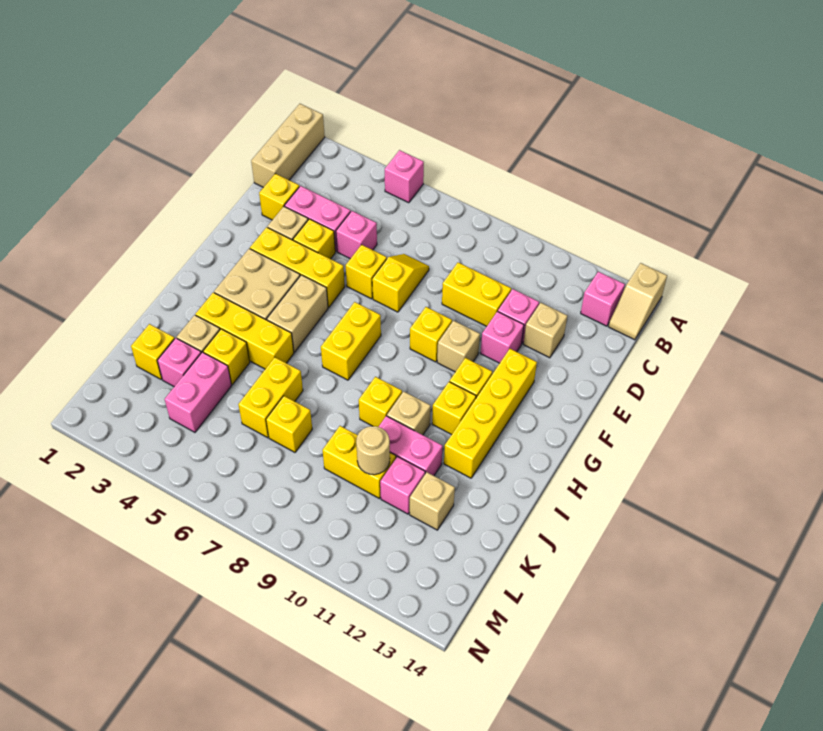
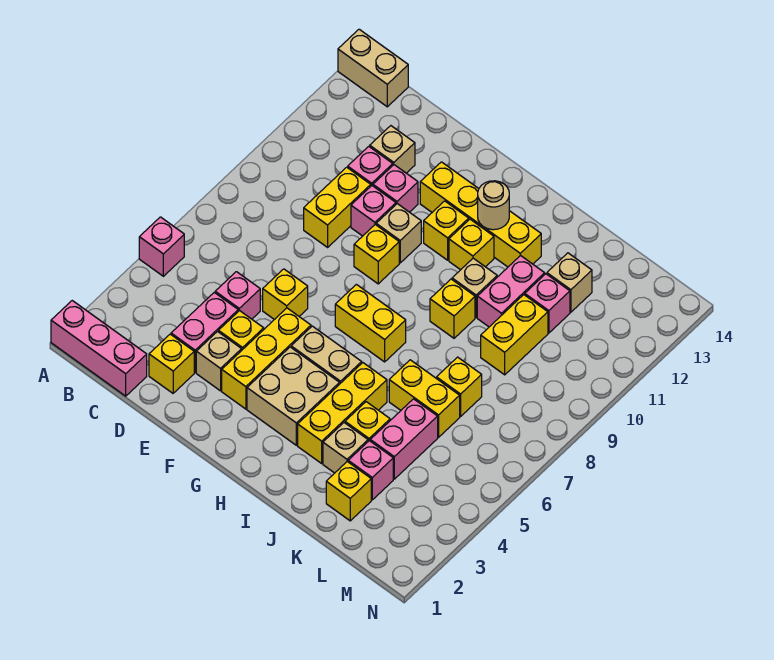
tan 1x3 brick [251,104,325,187] -> pink 1x3 brick [51,301,147,396]
tan 1x2 slope [608,263,667,340] -> tan 1x2 brick [338,29,408,107]
pink 1x1 brick [581,272,625,326] -> pink 1x1 brick moved to [351,186,396,236]
yellow 1x2 slope [372,254,429,312] -> none
pink 1x2 brick [165,352,232,432] -> pink 1x2 brick turned to [370,399,438,479]
tan 1x1 round brick [356,426,390,475] -> tan 1x1 round brick moved to [478,181,509,230]

